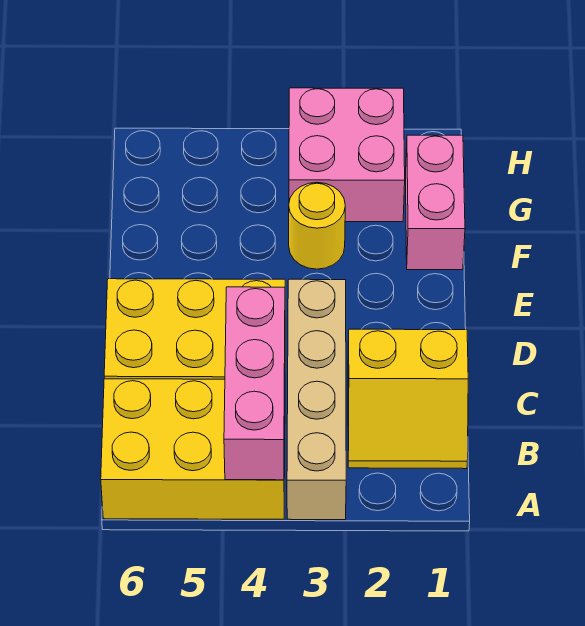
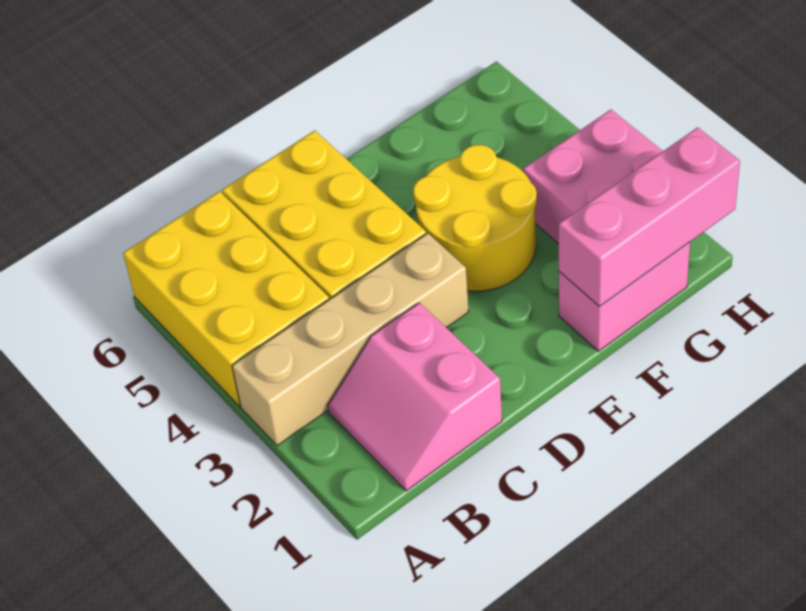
pink 1x3 brick [224,287,285,480] -> pink 1x3 brick moved to [559,127,740,306]
yellow 2x2 slope [348,329,468,469] -> pink 2x2 slope [328,303,502,491]
yellow 1x1 round brick [289,182,345,269] -> yellow 2x2 round brick [413,145,537,291]

